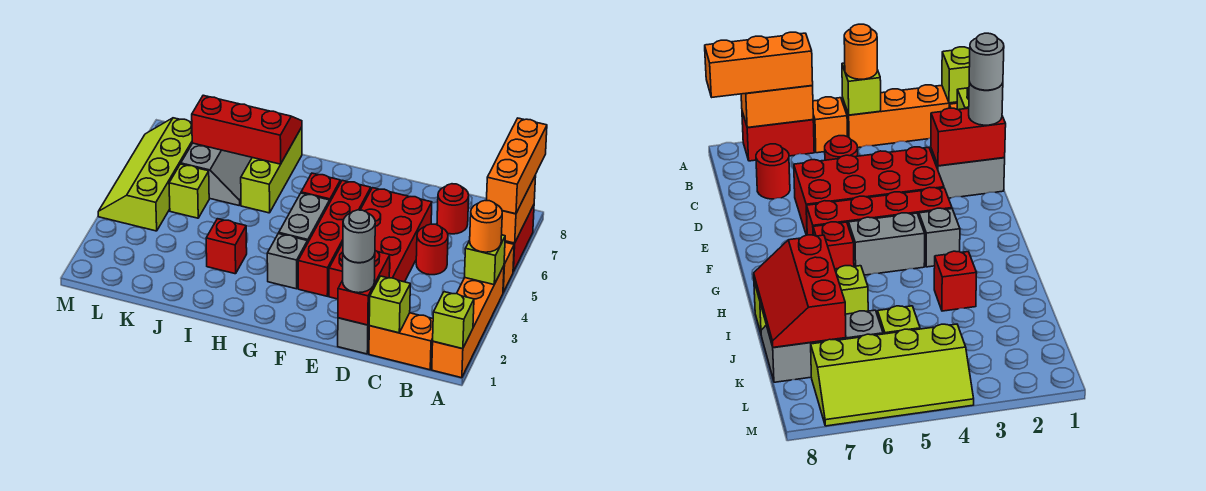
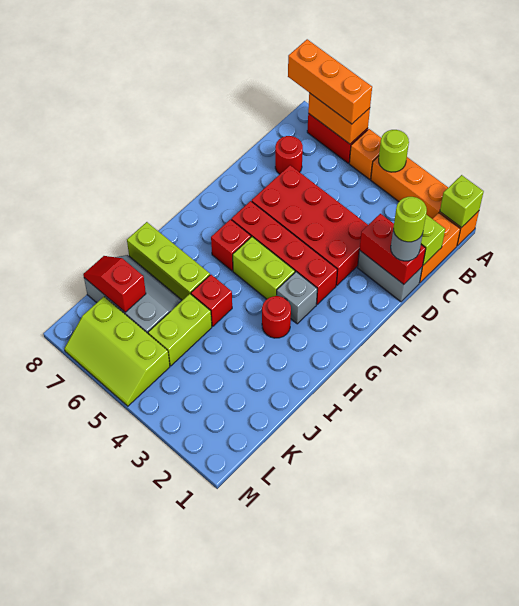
lime 1x1 brick [465,235,505,285] -> lime 1x1 round brick [379,130,409,172]
orange 1x1 round brick [469,201,502,252] -> none
red 1x1 round brick [416,224,448,275] -> red 1x1 round brick moved to [262,296,291,338]
grey 1x1 round brick [343,210,375,263] -> lime 1x1 round brick [393,197,427,242]
grey 1x2 brick [279,193,330,243] -> lime 1x2 brick [233,237,295,299]
red 1x1 brick [206,219,247,274] -> red 1x1 brick moved to [191,275,232,326]
red 2x3 slope [192,95,302,164] -> red 1x2 slope [83,256,146,312]
lime 1x1 brick [169,164,209,218] -> lime 1x2 brick [148,294,212,366]
lime 2x4 slope [98,118,192,231] -> lime 2x3 slope [64,297,170,406]

